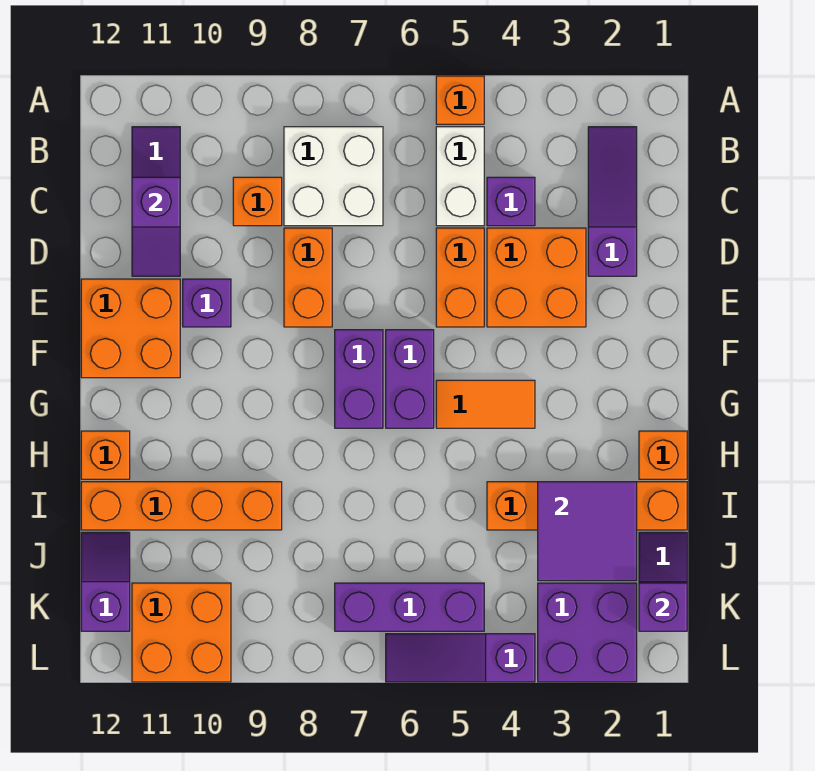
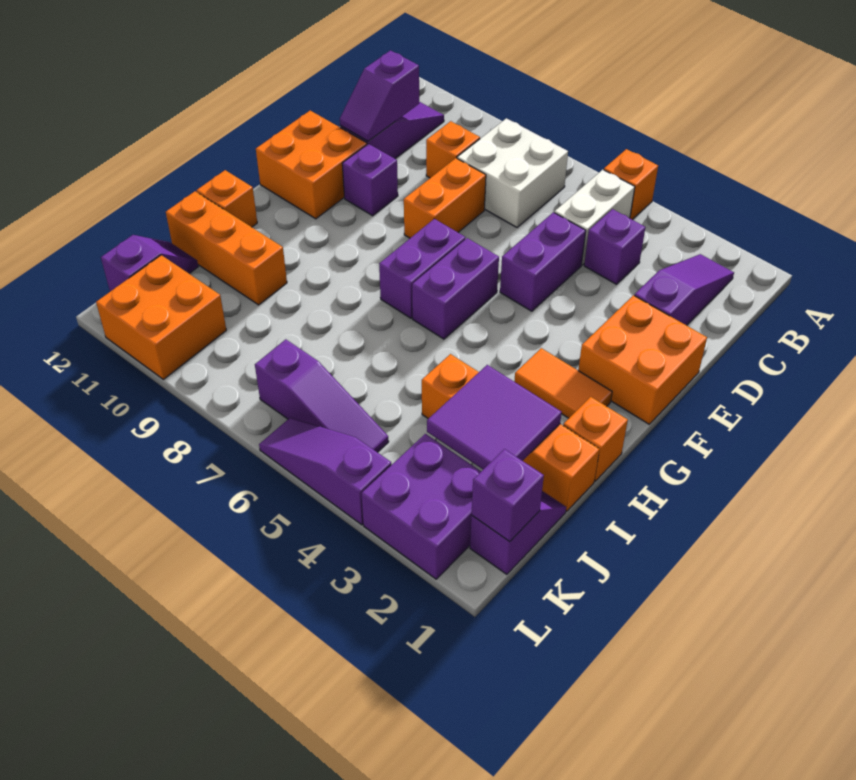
orange 2x2 brick [487,228,586,327] -> orange 2x2 brick moved to [578,295,707,424]
orange 1x2 brick [436,228,484,327] -> purple 1x2 brick [500,212,586,311]
orange 1x2 tile [436,380,535,428] -> orange 1x2 tile moved to [514,348,612,418]
orange 1x4 brick [81,482,282,530] -> orange 1x3 brick [166,191,287,305]
purple 1x3 brick [335,583,484,631] -> purple 1x3 slope [255,339,389,452]

